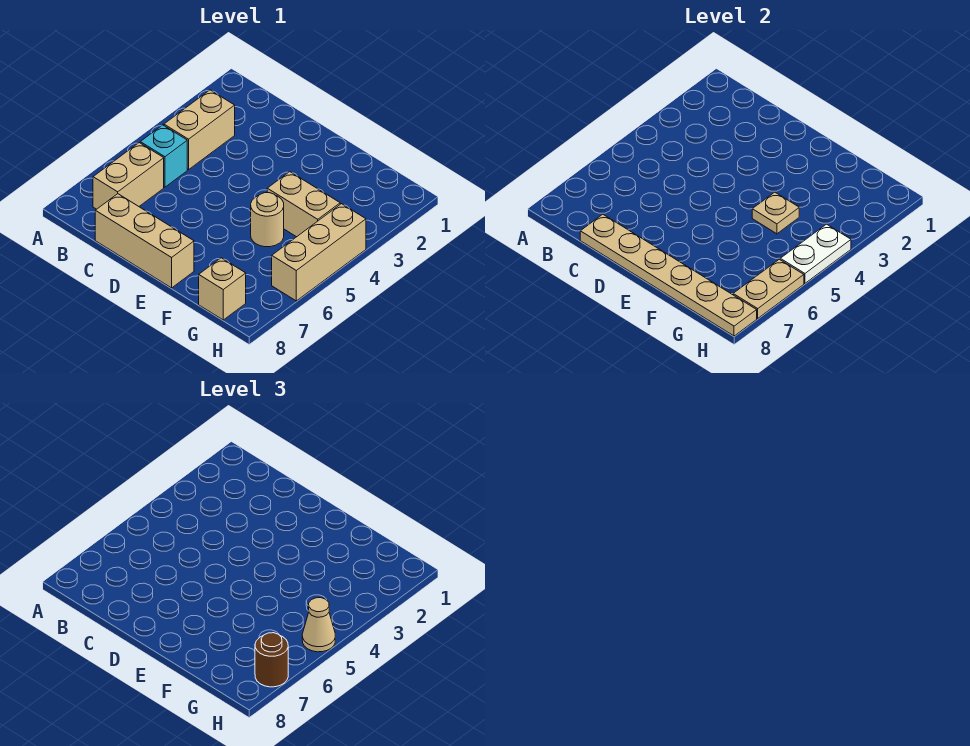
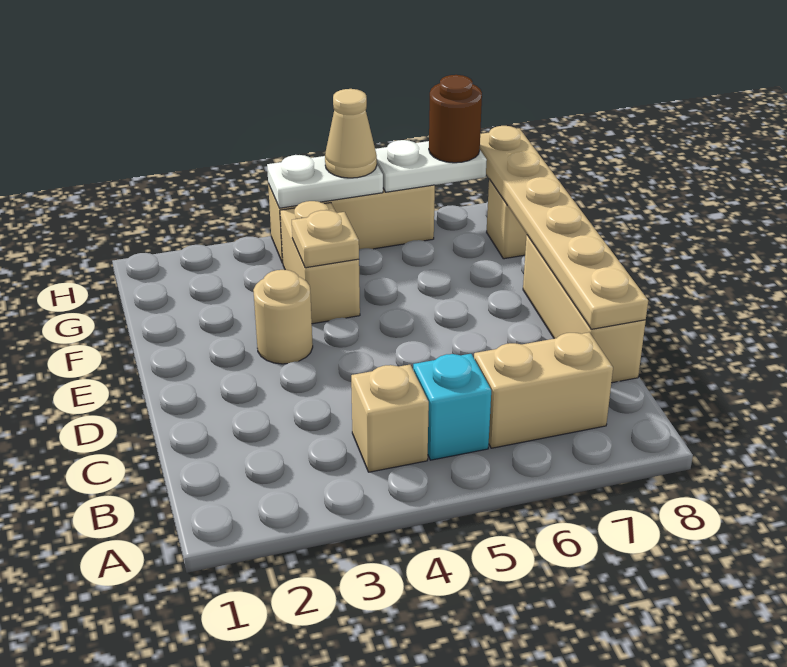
tan 1x2 brick [164,90,235,170] -> tan 1x1 brick [351,365,429,472]
tan 1x1 round brick [251,193,284,247] -> tan 1x1 round brick moved to [253,270,313,364]
tan 1x2 plate [733,259,804,318] -> white 1x2 plate [375,140,487,192]

